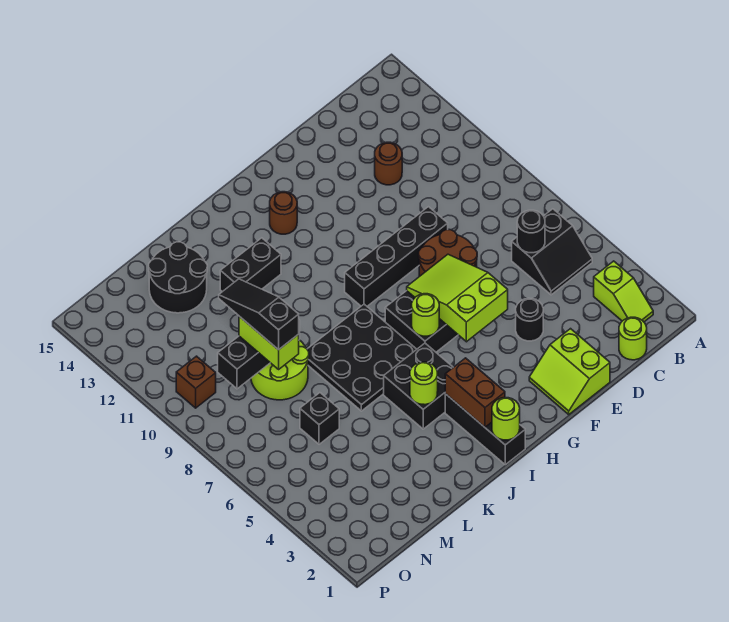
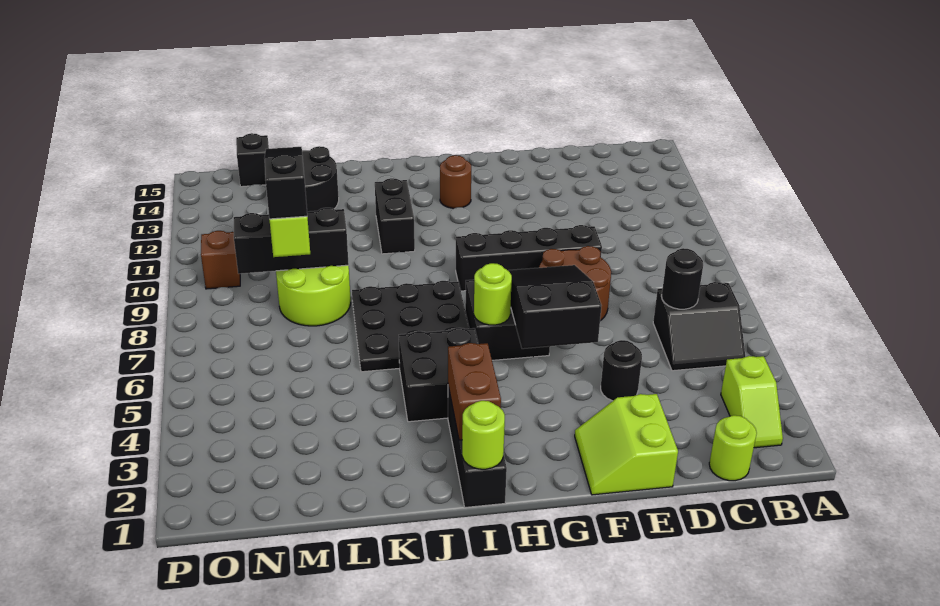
brown 1x1 round brick [375,142,402,185] -> none
lime 2x3 slope [407,254,508,342] -> black 2x3 slope [508,265,601,349]
lime 1x1 round brick [410,362,438,405] -> none
black 1x2 brick [220,238,281,292] -> black 1x2 brick turned to [375,178,415,254]
black 1x1 brick [300,393,339,444] -> black 1x1 brick moved to [236,133,269,187]

